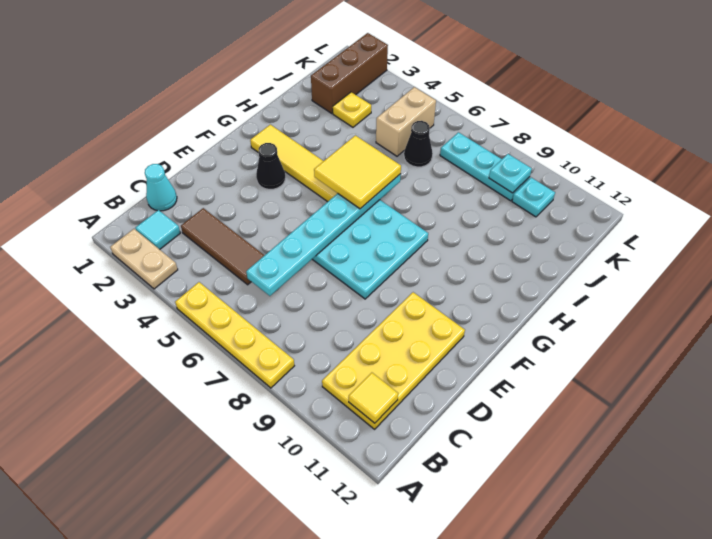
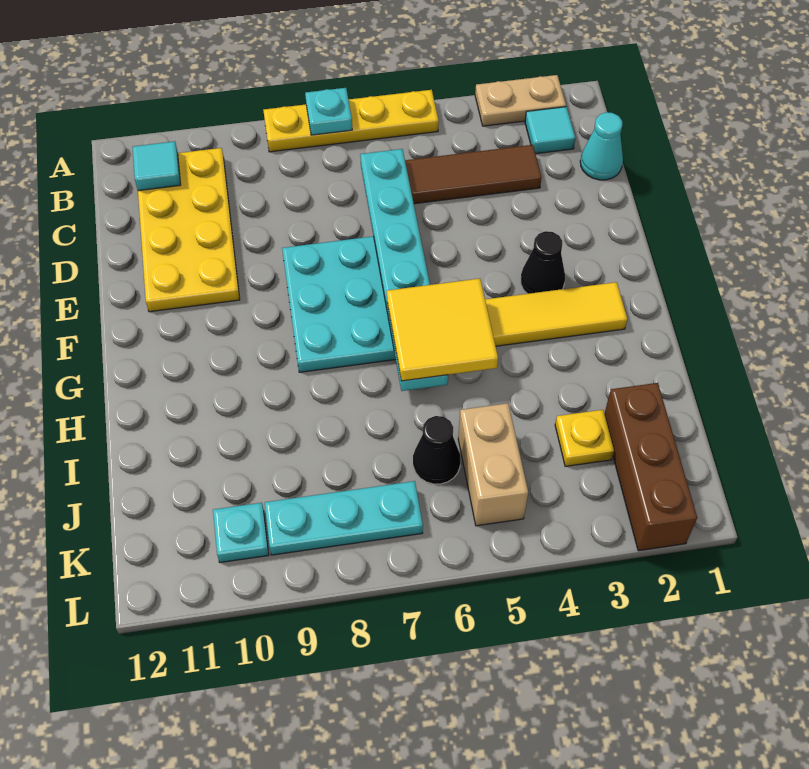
yellow 1x1 tile [349,373,398,423] -> cyan 1x1 tile [133,141,181,191]
cyan 1x1 plate [489,154,532,193] -> cyan 1x1 plate moved to [305,88,352,135]

